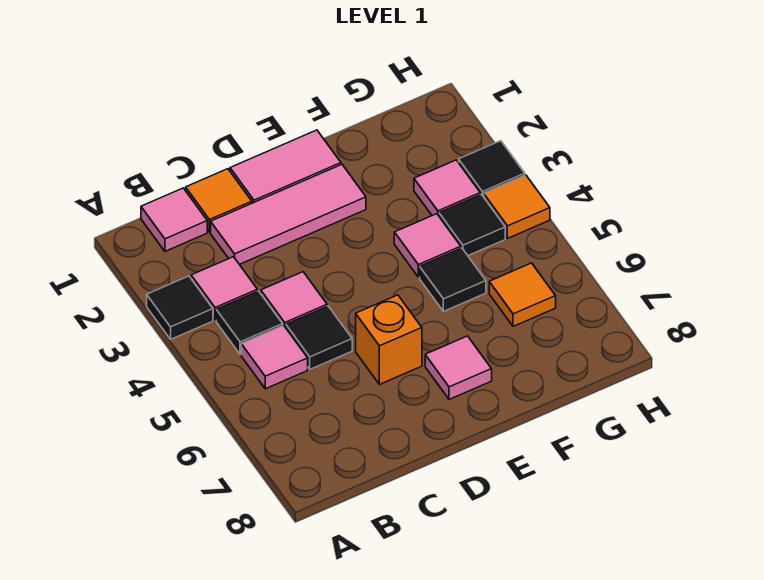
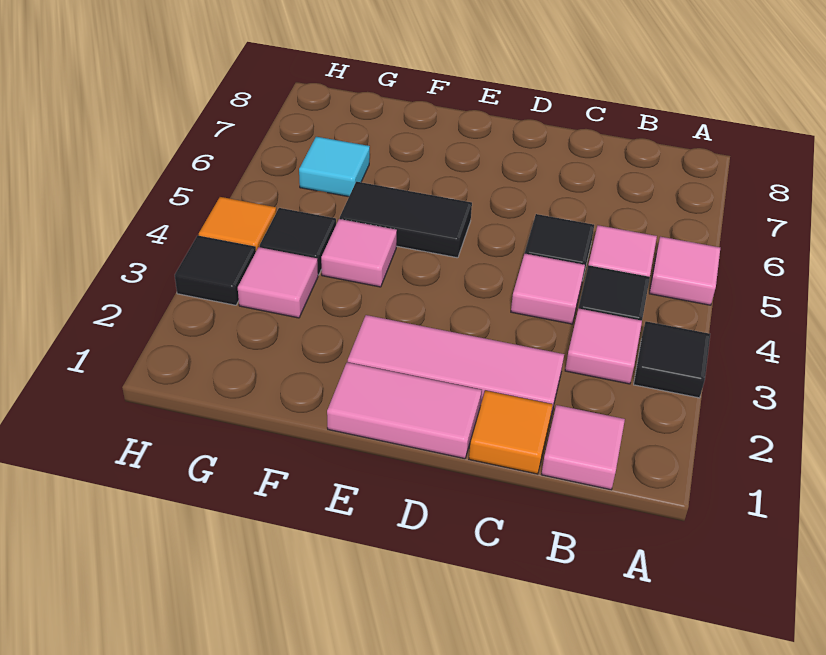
orange 1x1 brick [356,295,422,384] -> none
pink 1x1 tile [425,336,492,399] -> pink 1x1 tile moved to [649,237,720,305]
black 1x1 tile [420,248,486,311] -> black 1x2 tile [340,182,472,258]
orange 1x1 tile [489,263,556,326] -> cyan 1x1 tile [299,137,370,197]

